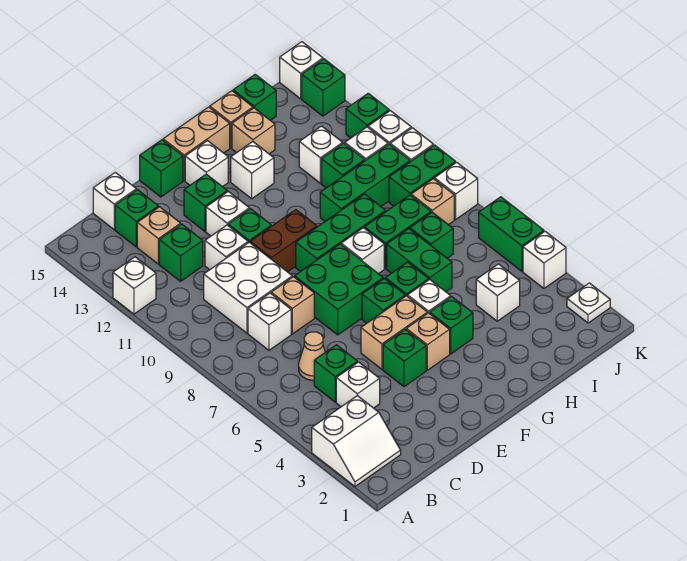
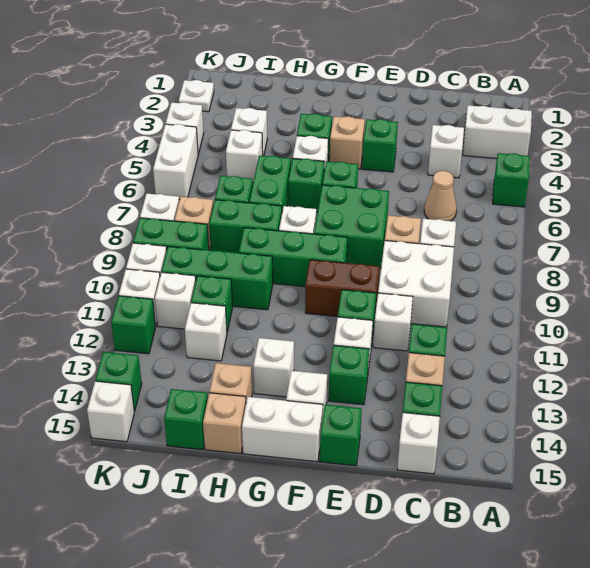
white 1x1 brick [113,257,156,314] -> white 1x1 brick moved to [226,130,263,181]
green 1x1 brick [314,345,357,402] -> green 1x1 brick moved to [493,153,530,207]
tan 1x2 brick [361,296,427,369] -> none
tan 1x2 brick [163,107,230,181] -> white 1x2 brick [242,397,323,462]
green 1x2 brick [479,197,544,271] -> white 1x2 brick [153,124,198,200]

